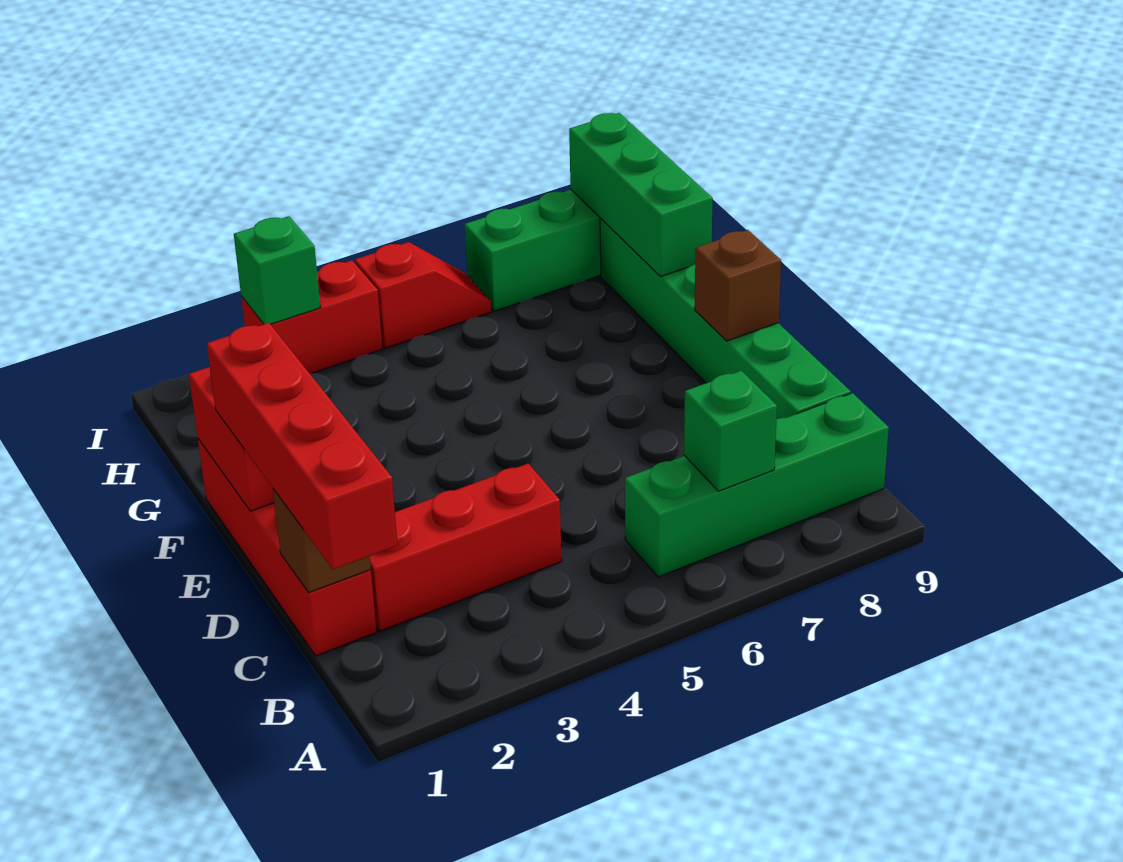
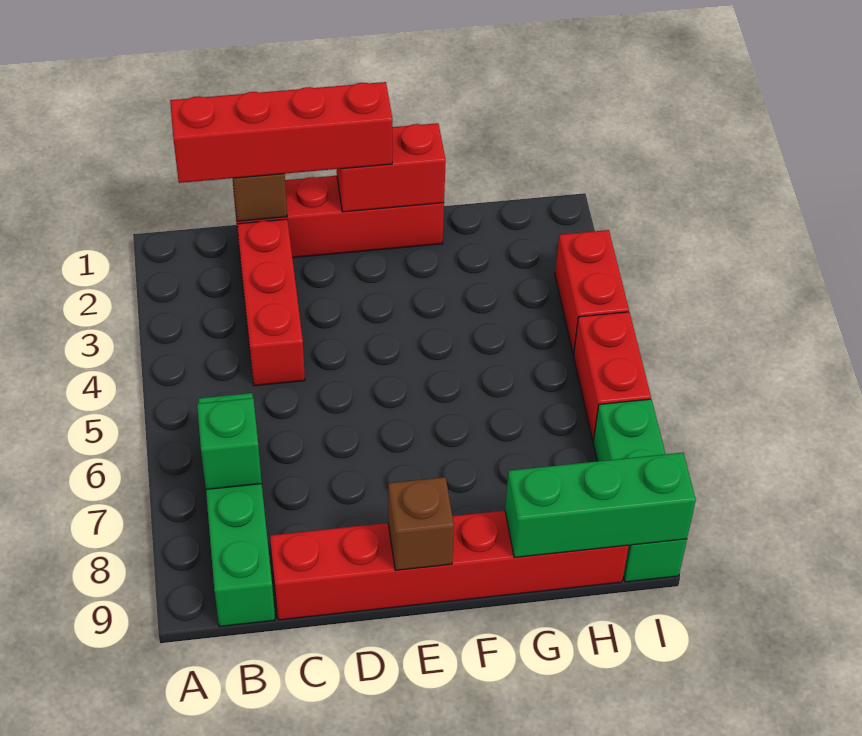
green 1x6 brick [600,219,851,419] -> red 1x6 brick [270,511,629,620]
green 1x1 brick [234,216,321,324] -> none
red 1x2 slope [355,242,492,348] -> red 1x2 brick [574,312,651,441]

